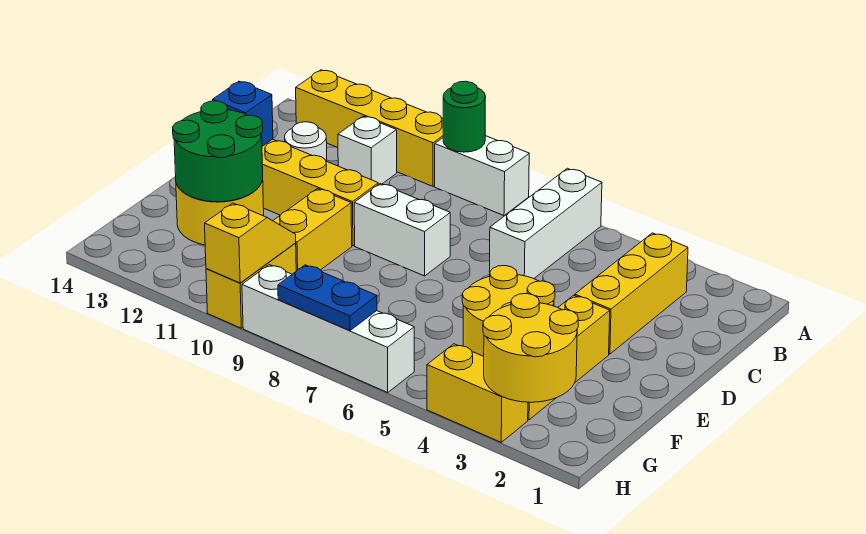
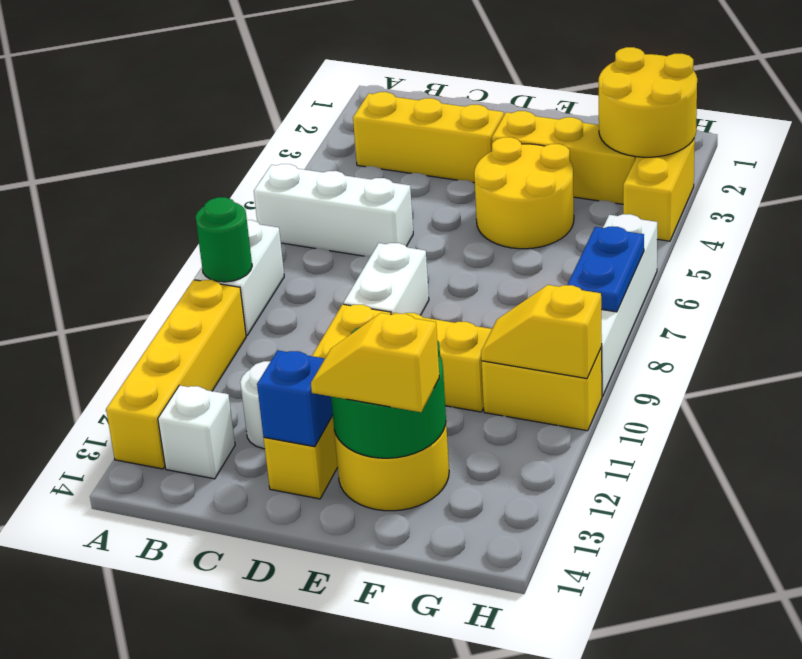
white 1x1 brick [338,116,397,185] -> white 1x1 brick moved to [158,385,235,479]
none -> yellow 1x2 slope [311,313,439,412]

